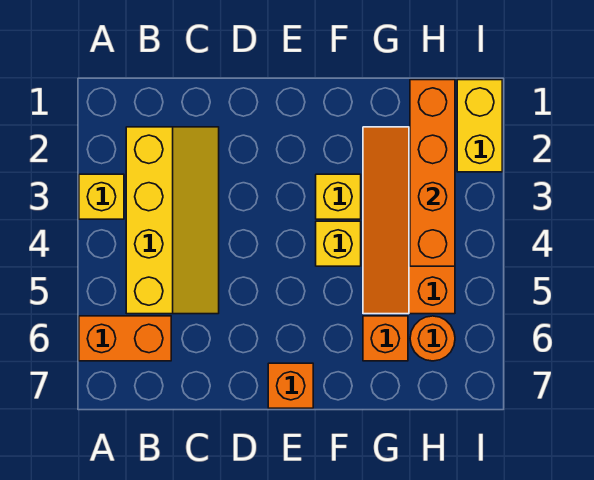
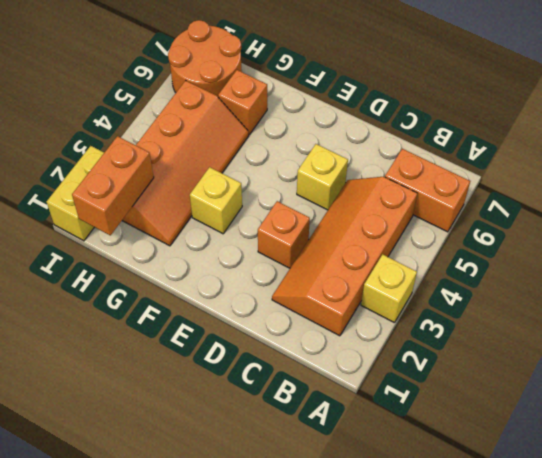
yellow 2x4 slope [126,127,219,314] -> orange 2x4 slope [272,177,417,336]
orange 1x1 brick [268,363,313,408] -> orange 1x1 brick moved to [258,201,310,268]
yellow 1x1 brick [316,221,361,266] -> yellow 1x1 brick moved to [297,144,348,210]
orange 1x4 brick [410,80,455,266] -> orange 1x2 brick [72,136,154,235]
orange 1x1 round brick [410,316,455,361] -> orange 2x2 round brick [168,20,242,97]

